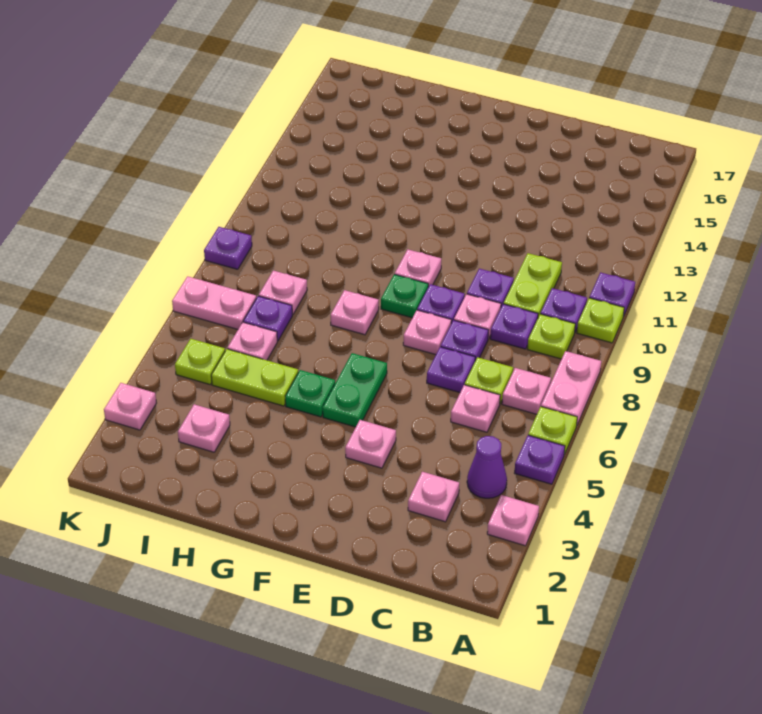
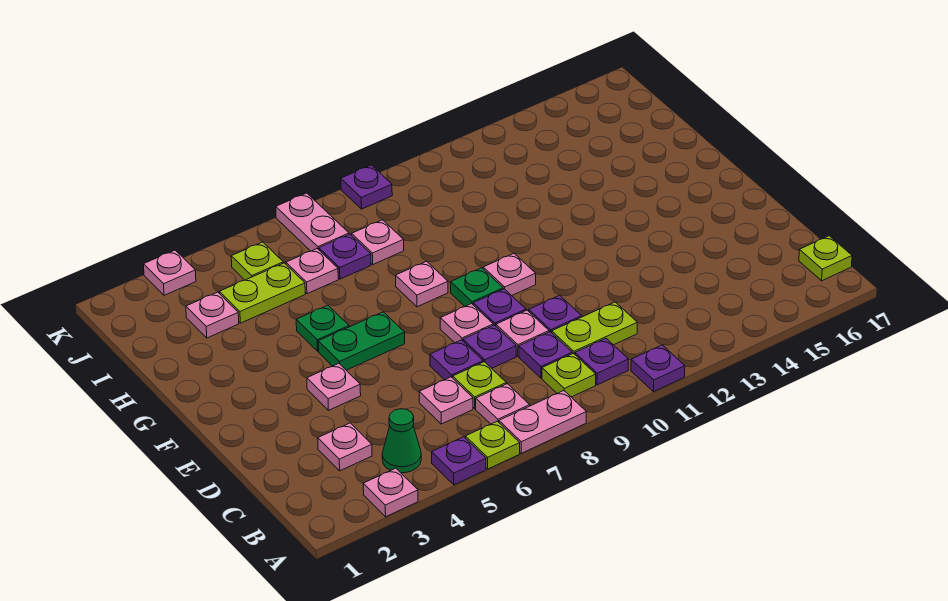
lime 1x1 plate [577,298,624,343] -> lime 1x1 plate moved to [799,236,852,281]
purple 1x1 cone [467,436,507,498] -> green 1x1 cone [382,409,421,473]
lime 1x2 plate [211,349,298,406] -> lime 1x2 plate turned to [219,263,305,323]

